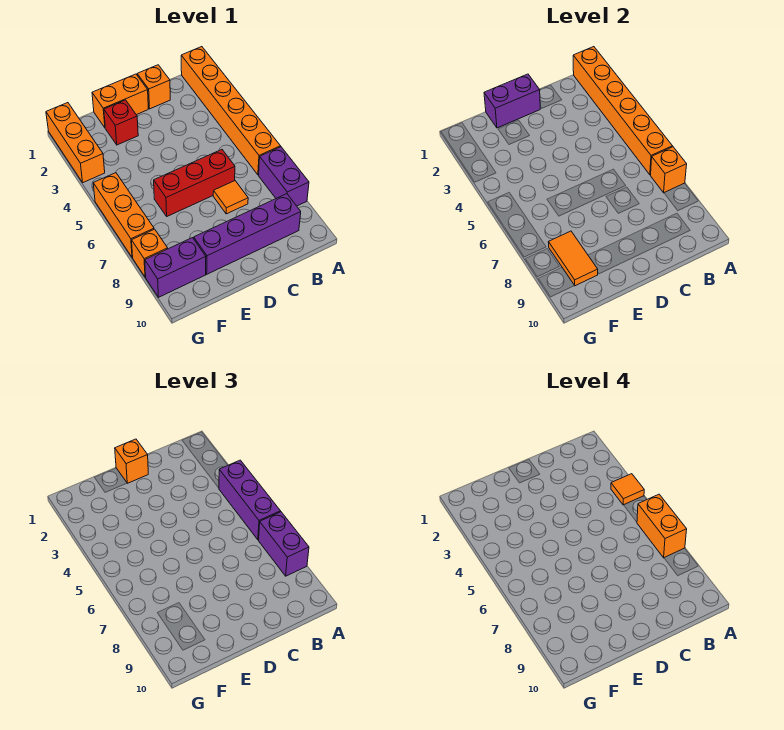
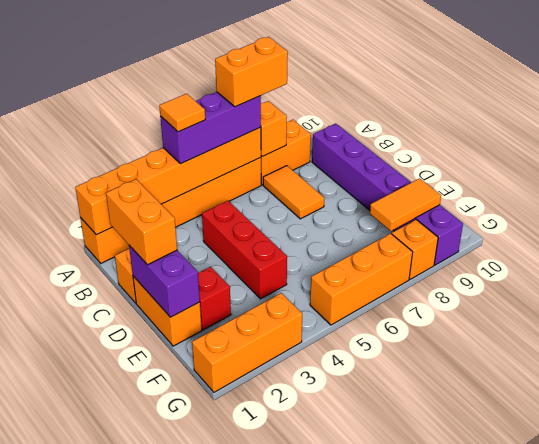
purple 1x2 brick [259,147,309,206] -> orange 1x2 brick [261,120,311,185]
purple 1x2 brick [259,512,309,576] -> none
red 1x3 brick [154,150,235,216] -> red 1x3 brick moved to [202,201,287,299]
orange 1x1 tile [213,181,248,214] -> orange 1x2 tile [263,166,324,219]
orange 1x1 brick [115,439,148,483] -> orange 1x2 brick [106,179,177,265]

